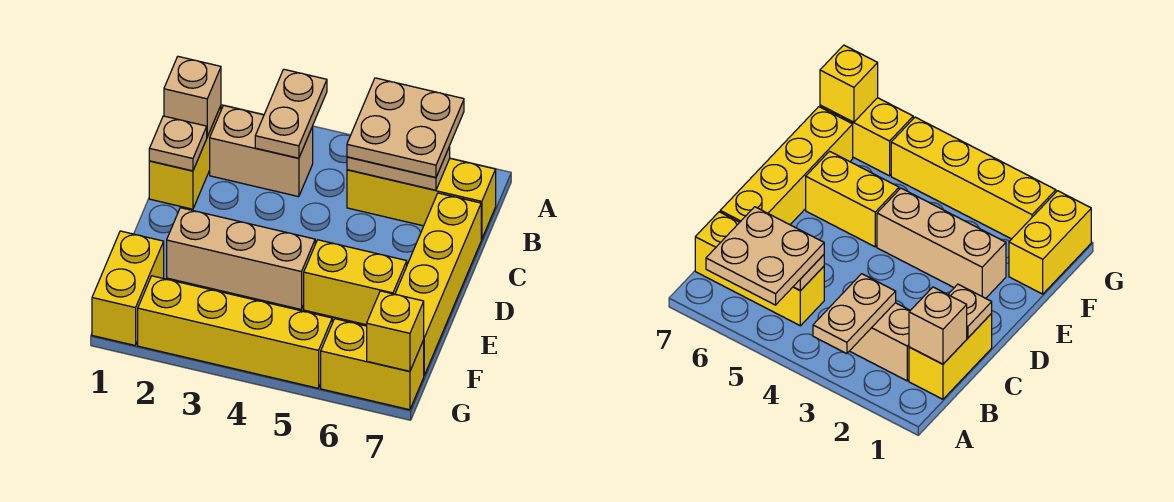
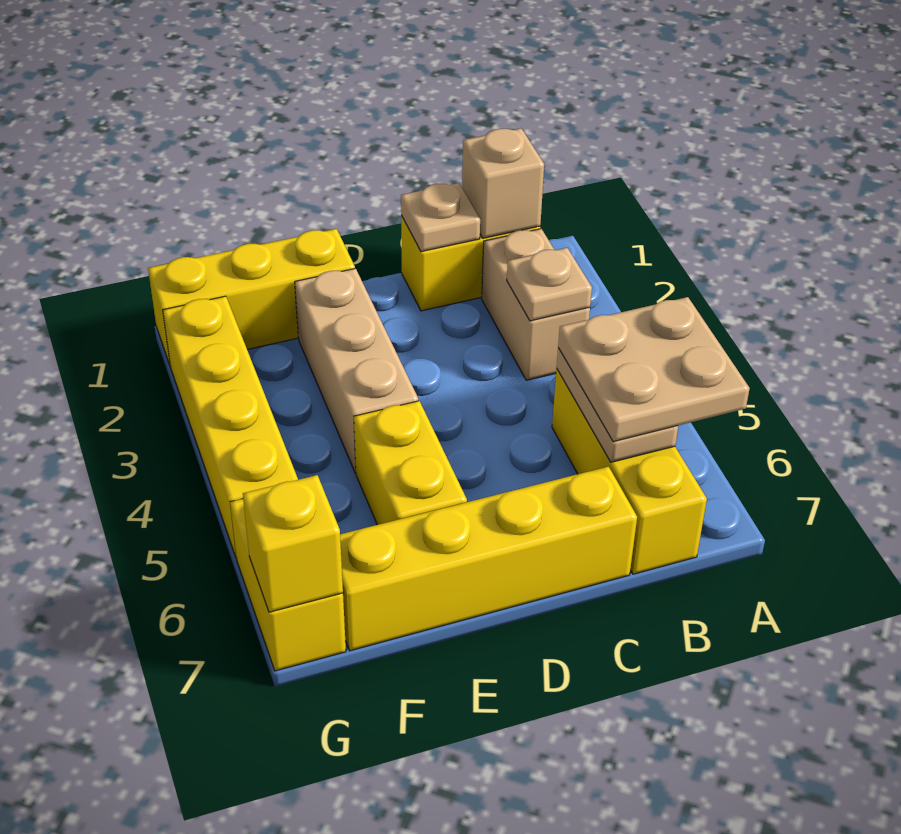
tan 1x2 plate [255,69,327,158] -> tan 1x1 plate [507,248,592,321]
yellow 1x2 brick [92,231,164,345] -> yellow 1x3 brick [148,229,355,367]

